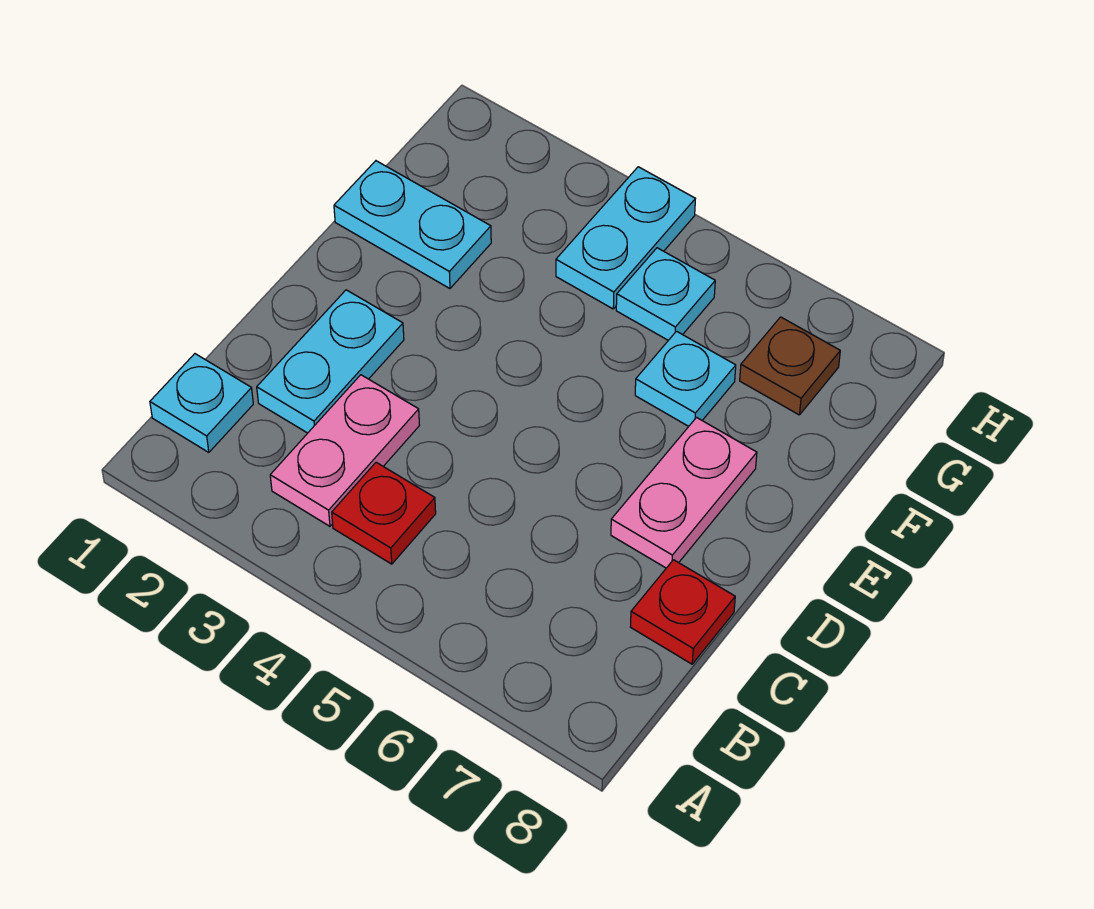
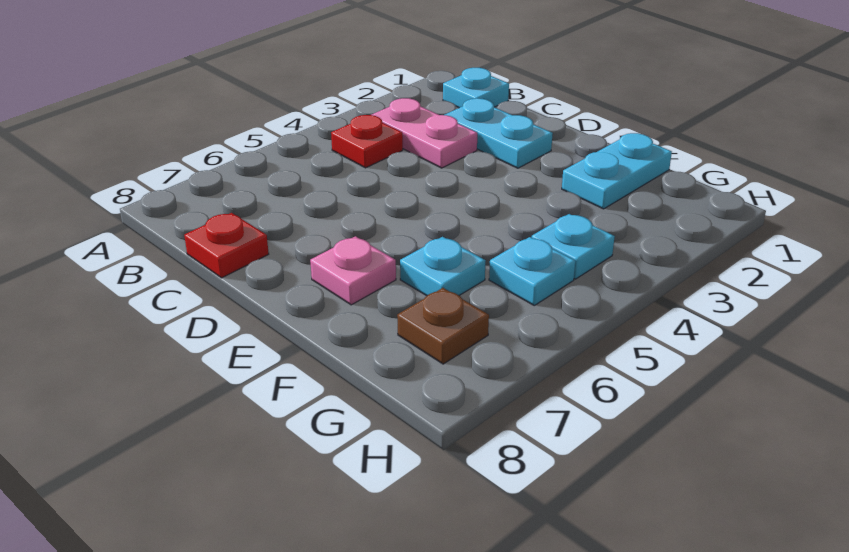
pink 1x2 plate [611,418,757,568] -> pink 1x1 plate [310,236,396,305]
cyan 1x2 plate [556,167,695,309] -> cyan 1x1 plate [532,214,615,279]

